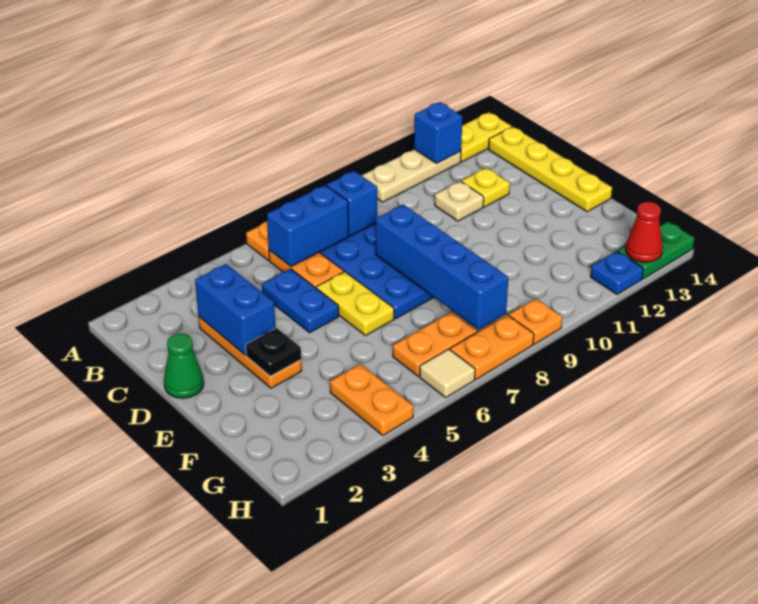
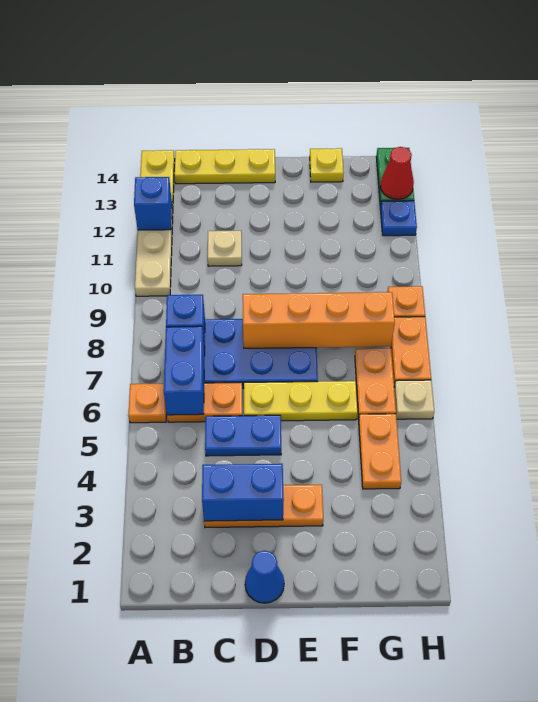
yellow 1x4 plate [489,127,612,212] -> yellow 1x3 plate [175,149,275,184]
yellow 1x1 plate [462,168,510,207] -> yellow 1x1 plate moved to [310,148,344,182]
green 1x1 cone [164,334,204,398] -> blue 1x1 cone [245,551,284,603]
yellow 1x2 plate [316,272,394,336] -> yellow 1x3 plate [244,381,358,421]
blue 1x4 brick [376,204,508,329] -> orange 1x4 brick [243,292,395,348]
black 1x1 plate [246,328,301,376] -> none
orange 1x2 plate [330,364,413,435] -> orange 1x2 plate turned to [359,414,401,489]
tan 1x1 tile [420,349,475,398] -> tan 1x1 plate [394,380,434,419]

